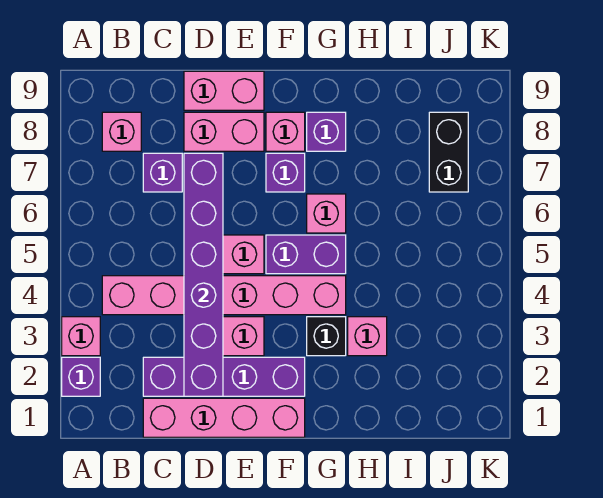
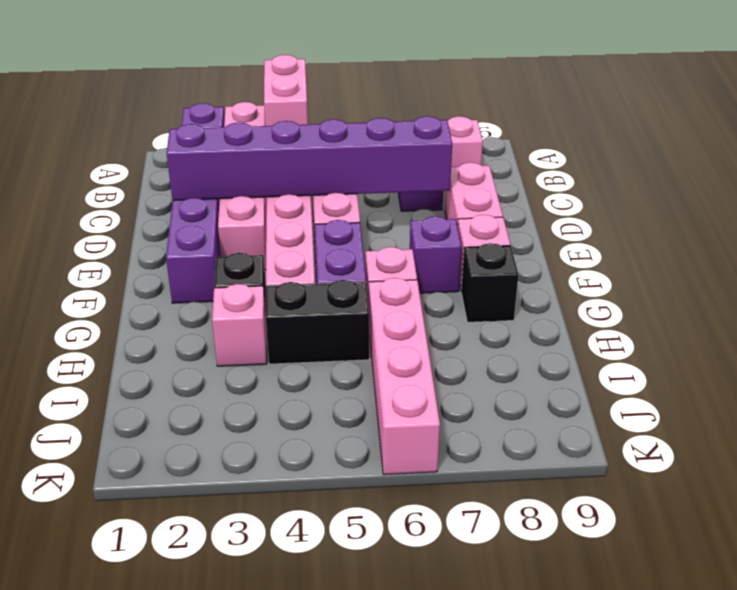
pink 1x4 brick [143,398,305,437] -> pink 1x4 brick moved to [369,278,440,475]
pink 1x2 brick [184,71,264,110] -> pink 1x2 brick moved to [264,55,308,126]
purple 1x1 brick [307,112,346,151] -> black 1x1 brick [461,243,519,322]
black 1x2 brick [429,112,468,192] -> black 1x2 brick moved to [265,280,369,364]

